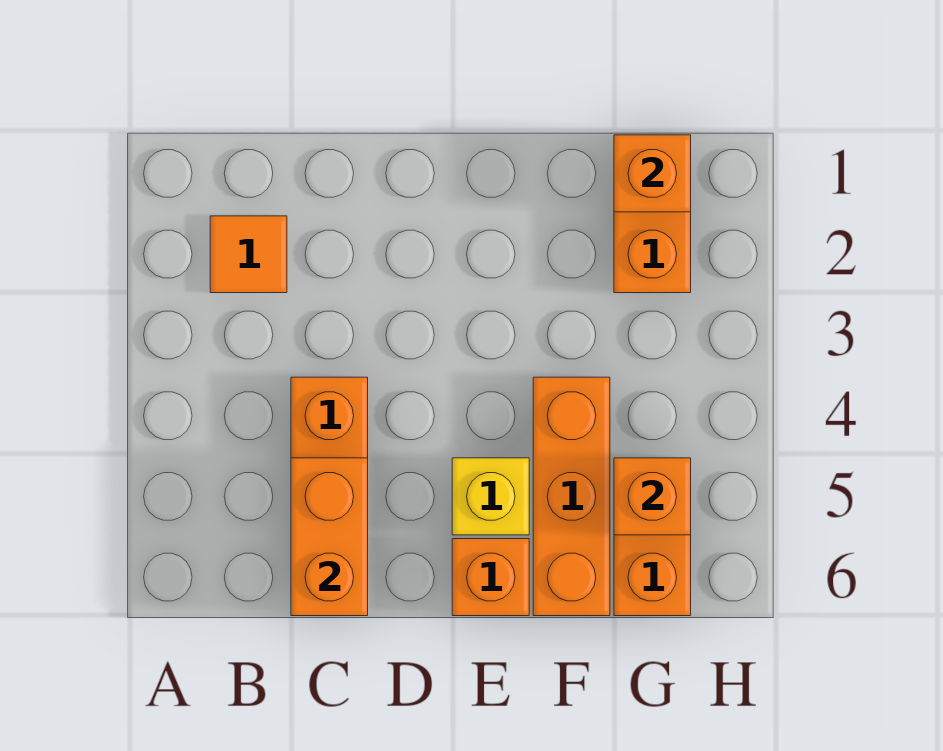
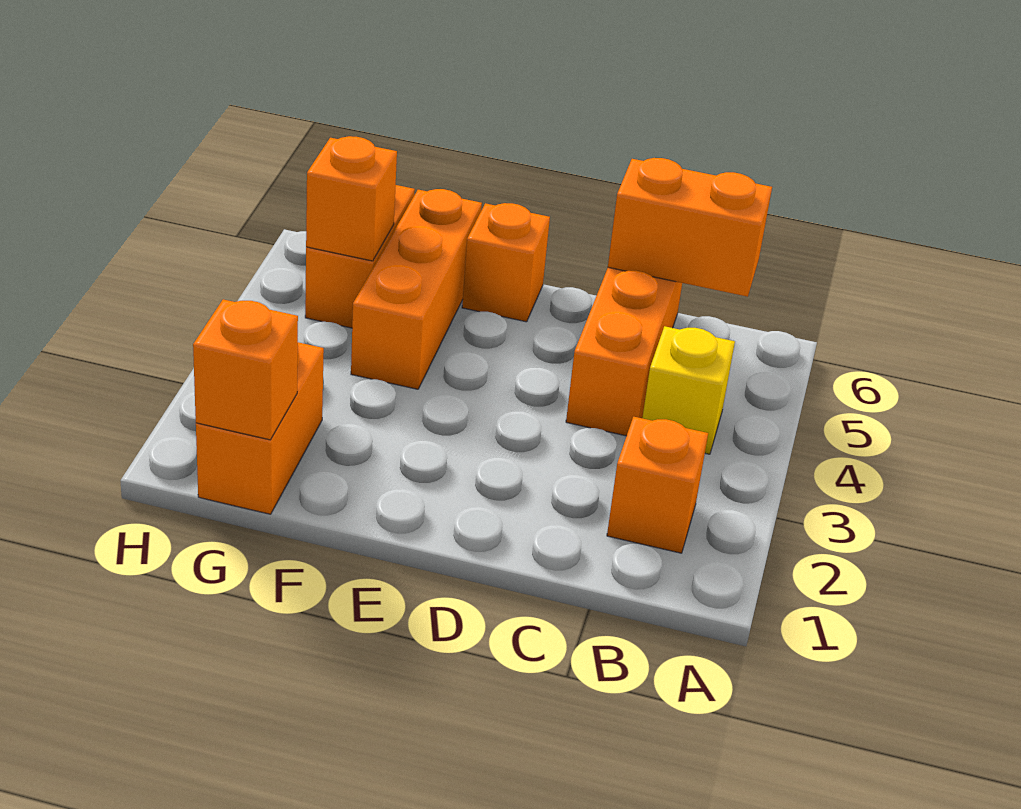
orange 1x1 tile [210,216,287,293] -> orange 1x1 brick [607,417,708,553]
orange 1x2 brick [291,458,368,616] -> orange 1x2 brick turned to [608,158,772,297]
yellow 1x1 brick [452,458,529,535] -> yellow 1x1 brick moved to [642,326,735,454]

